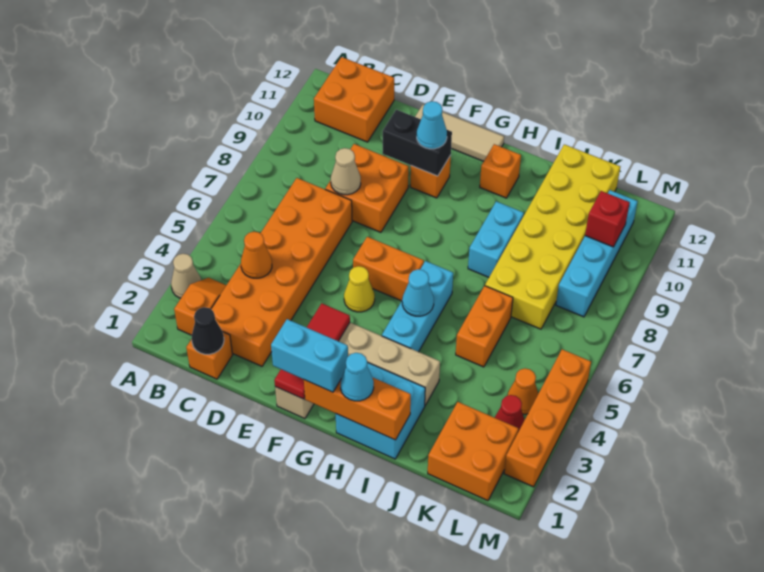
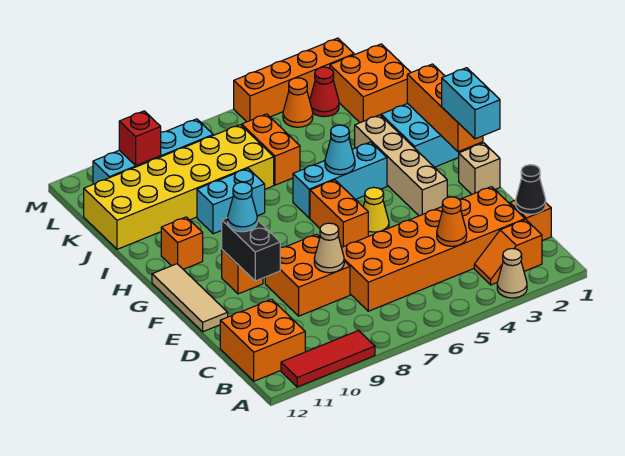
red 1x3 tile [274,303,350,399] -> red 1x3 tile moved to [281,330,375,387]
cyan 1x1 cone [340,353,374,401] -> none
orange 1x2 brick [456,286,513,367] -> orange 1x2 brick turned to [242,114,300,185]

